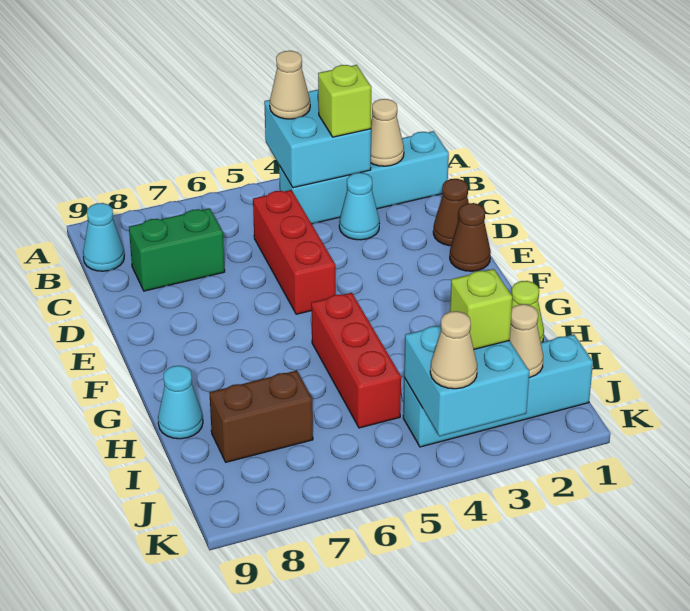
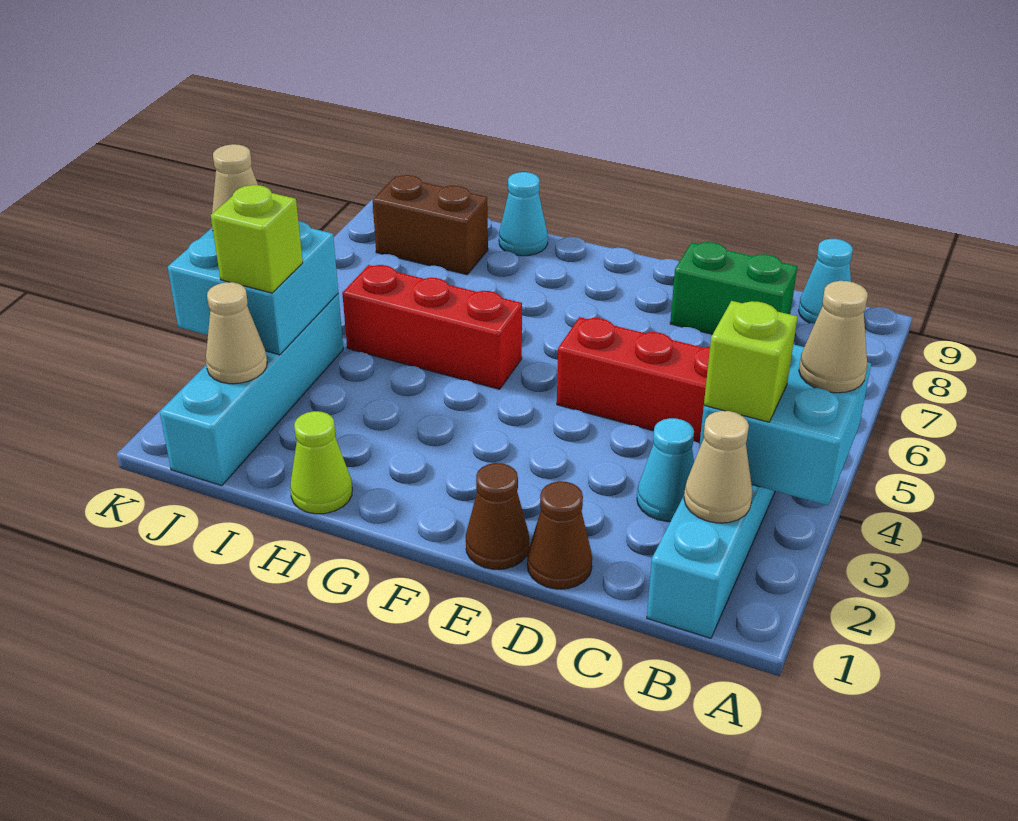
green 1x2 brick [129,208,225,291] -> green 1x2 brick turned to [670,242,797,334]
brown 1x2 brick [209,371,313,462] -> brown 1x2 brick turned to [373,175,488,275]

